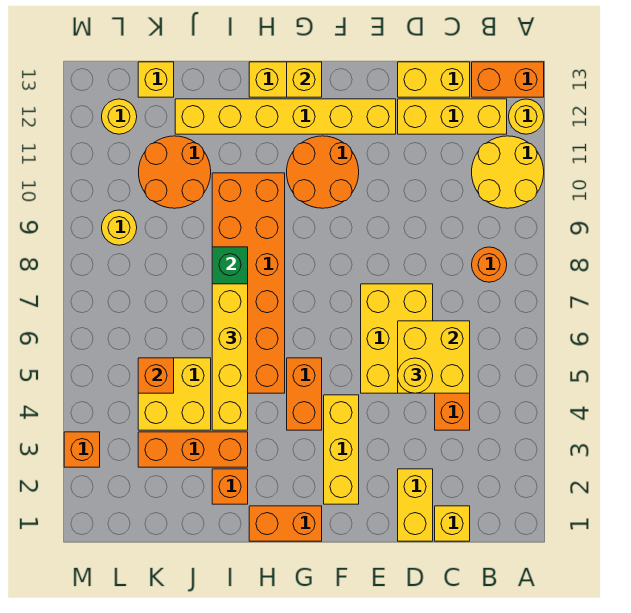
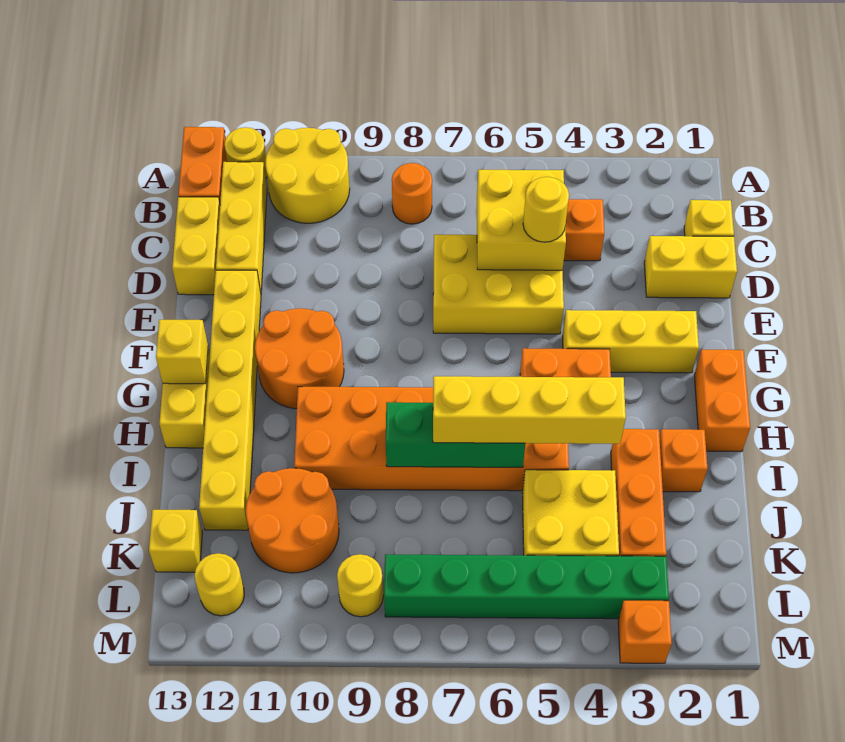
orange 1x1 brick [138,358,174,393] -> none
none -> green 1x6 brick [384,554,669,619]

